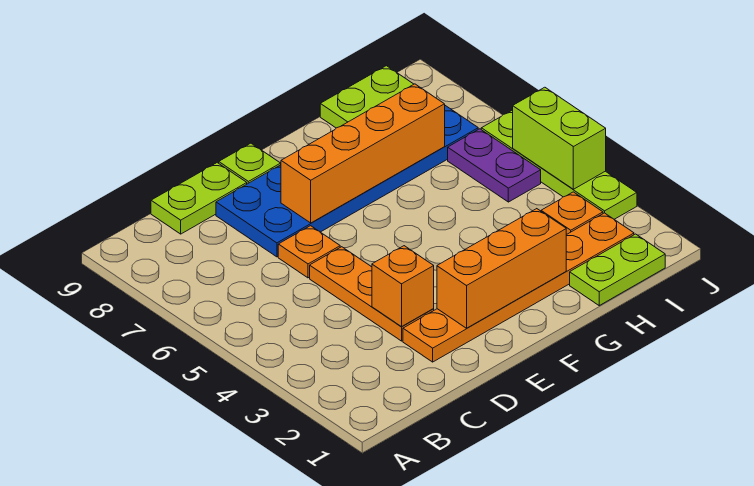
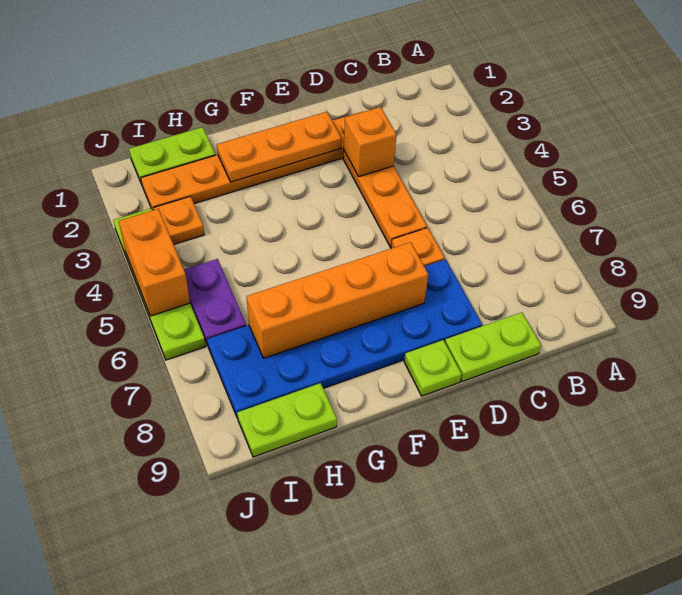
orange 1x3 brick [437,209,566,328] -> orange 1x3 plate [217,112,342,182]
lime 1x2 brick [513,87,606,189] -> orange 1x2 brick [119,209,190,316]

